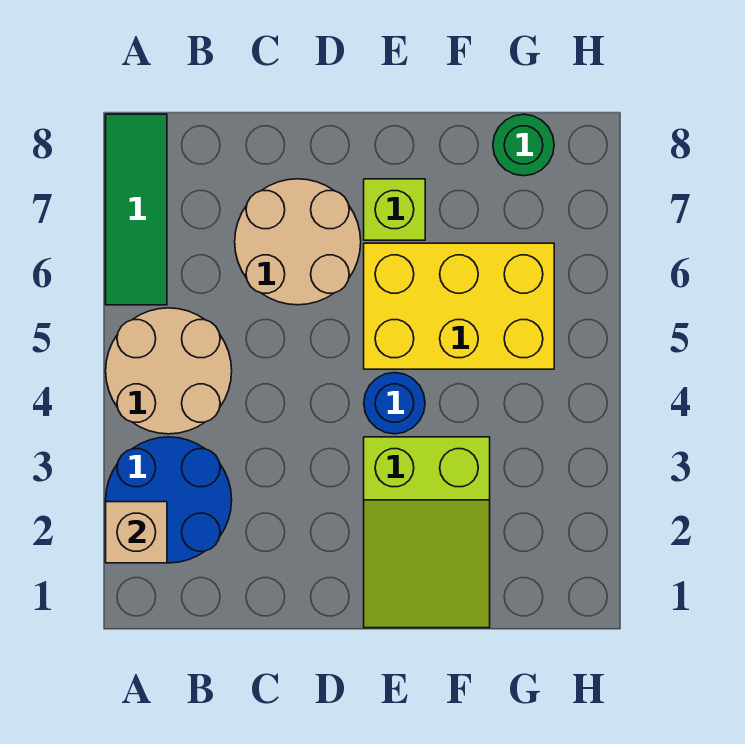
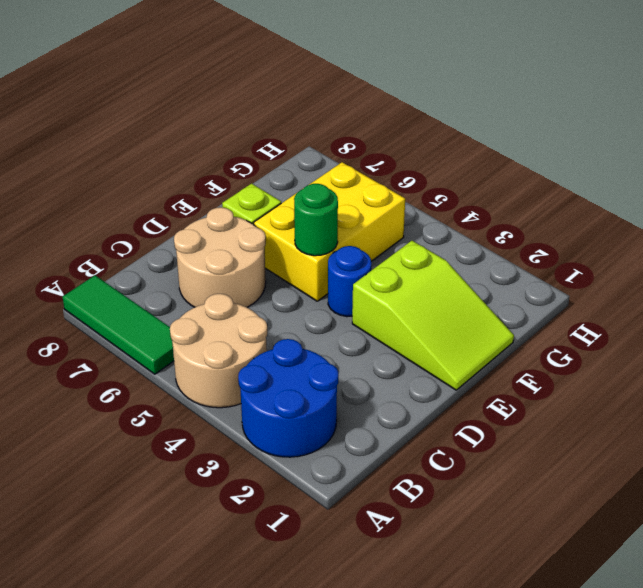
tan 1x1 brick [106,502,167,563] -> none
green 1x1 round brick [493,114,554,176] -> green 1x1 round brick moved to [294,184,338,256]

